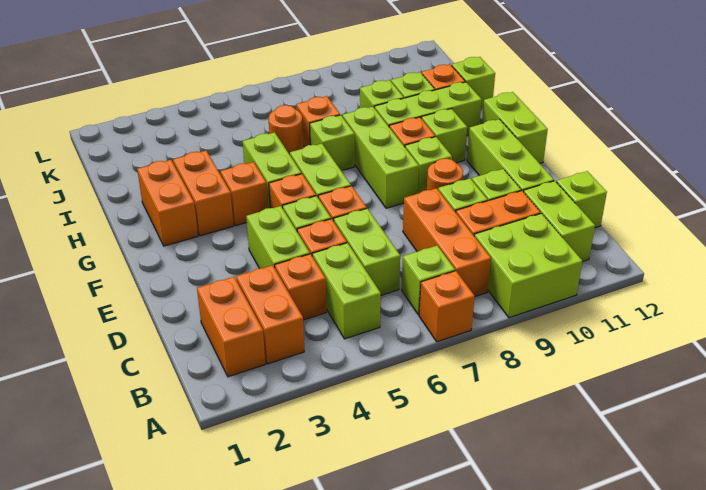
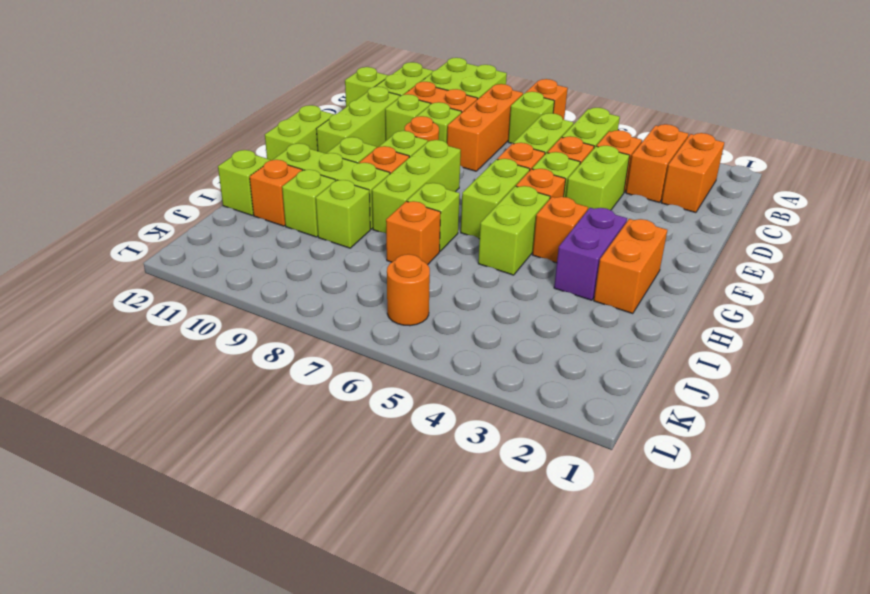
orange 1x2 brick [173,151,234,236] -> purple 1x2 brick [554,208,627,300]
orange 1x1 round brick [269,105,303,155] -> orange 1x1 round brick moved to [387,254,430,326]

